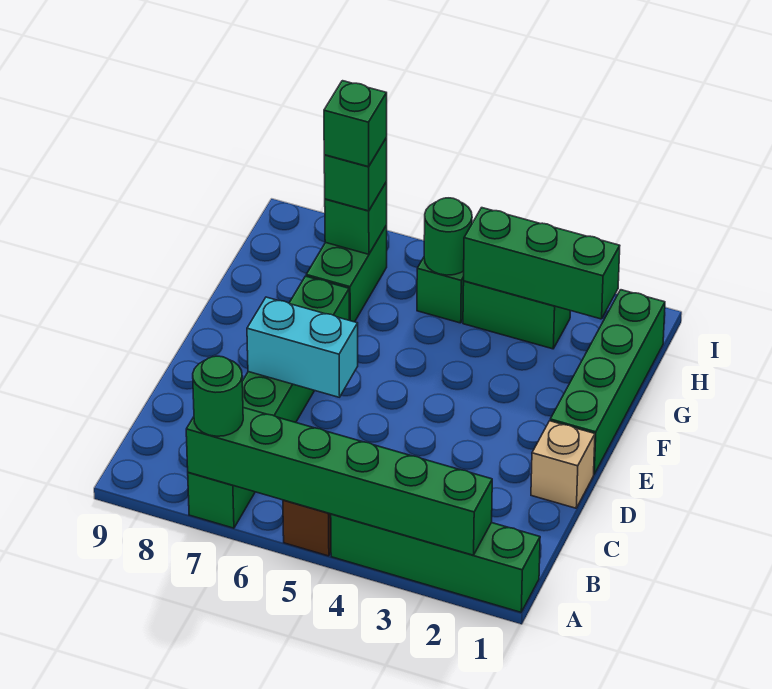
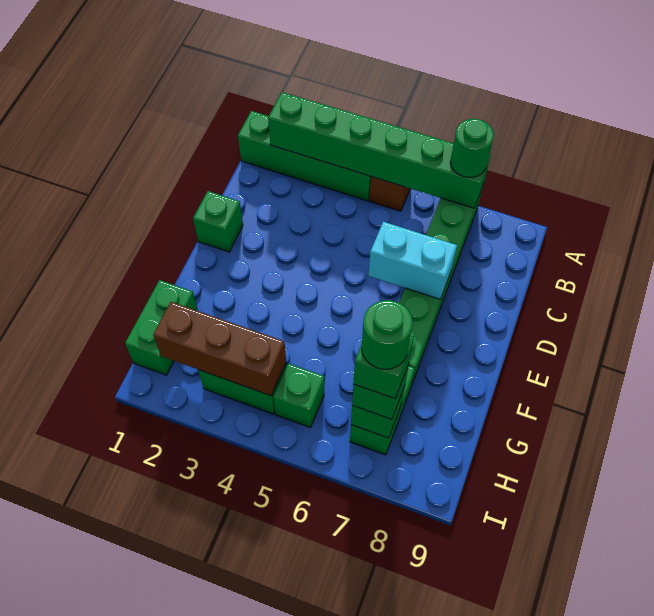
tan 1x1 brick [531,421,595,508] -> green 1x1 brick [193,191,243,252]
green 1x4 brick [550,290,665,474] -> green 1x2 brick [125,280,198,375]
green 1x3 brick [464,208,620,319] -> brown 1x3 brick [153,302,286,396]
green 1x1 round brick [424,198,472,275] -> green 1x1 round brick moved to [362,300,413,369]

